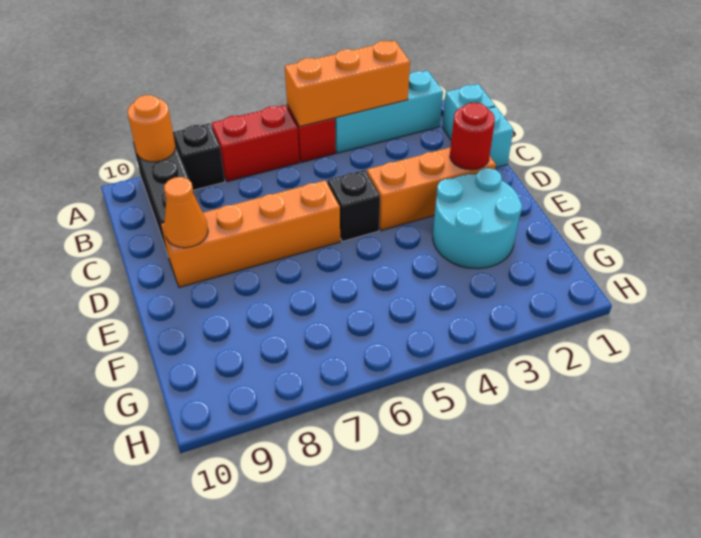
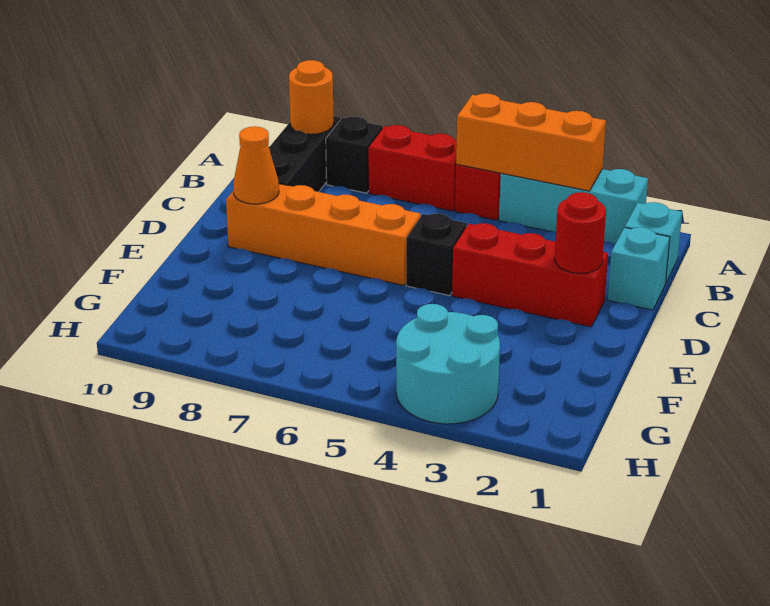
orange 1x3 brick [367,147,496,231] -> red 1x3 brick [452,223,608,327]
cyan 2x2 round brick [433,168,522,269] -> cyan 2x2 round brick moved to [396,304,500,424]

